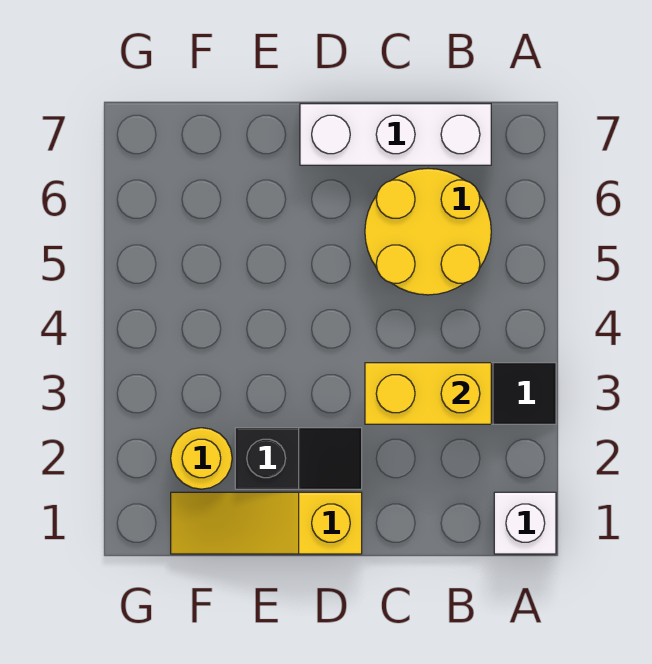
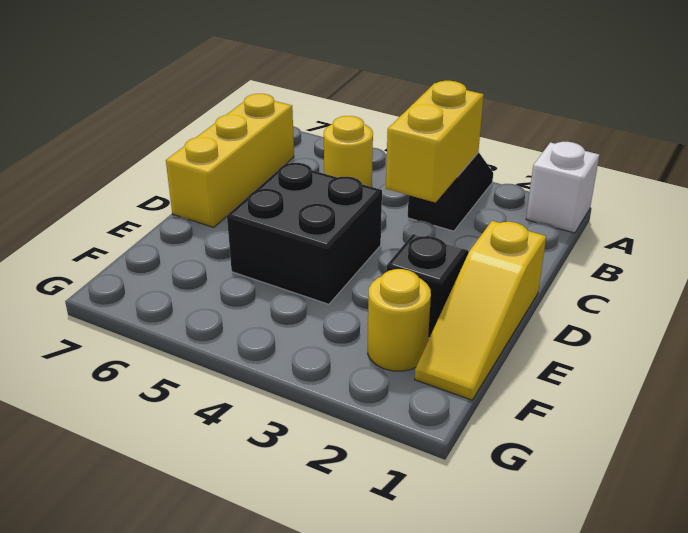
yellow 2x2 round brick [365,168,491,295] -> yellow 1x1 round brick [324,116,373,187]
white 1x3 brick [300,104,491,165] -> yellow 1x3 brick [166,94,294,227]
none -> black 2x2 brick [227,163,382,304]

